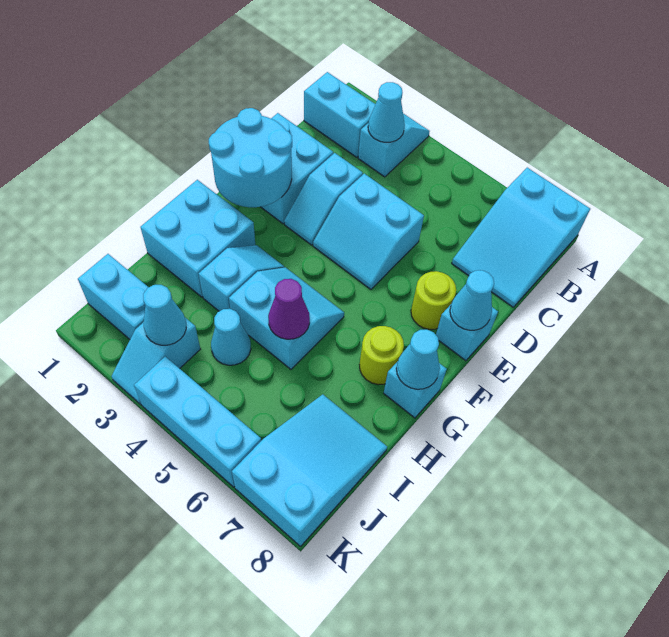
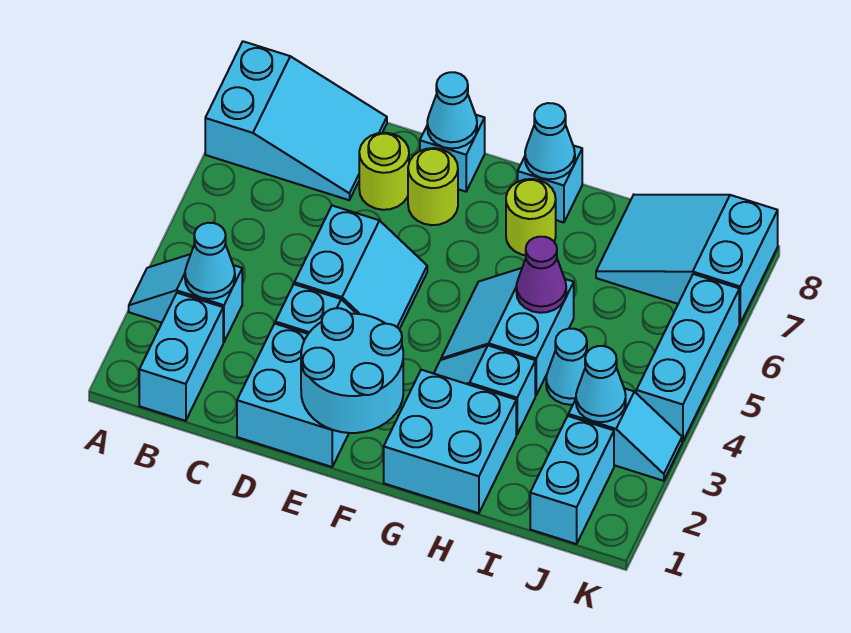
none -> lime 1x1 round brick [359,133,409,210]

